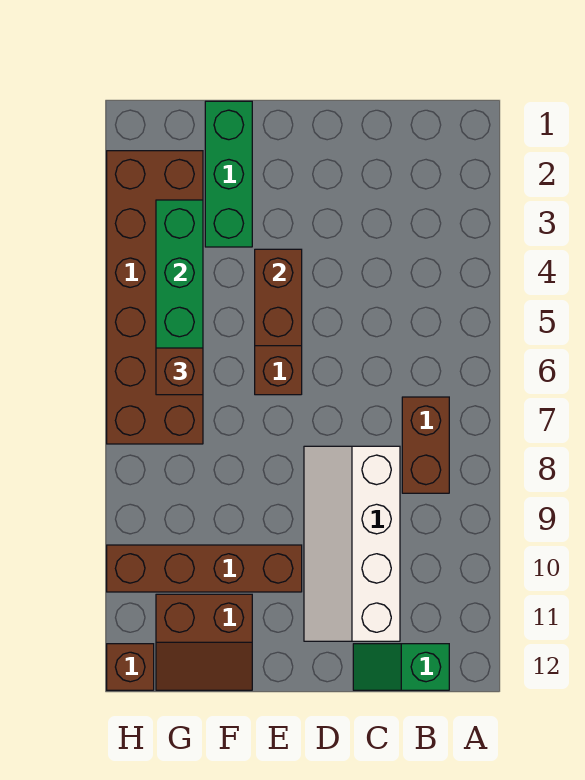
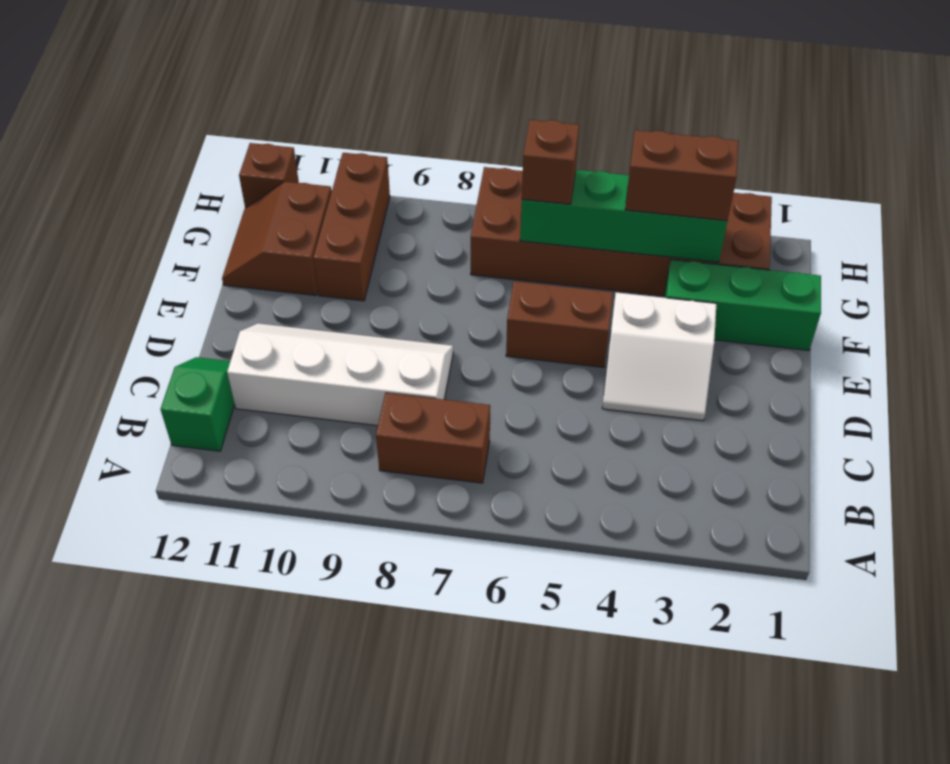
none -> white 2x2 slope [602,292,716,421]
brown 1x2 brick [255,249,302,346] -> brown 1x2 brick moved to [625,130,739,221]
brown 1x4 brick [107,545,302,592] -> brown 1x3 brick [313,153,390,301]

